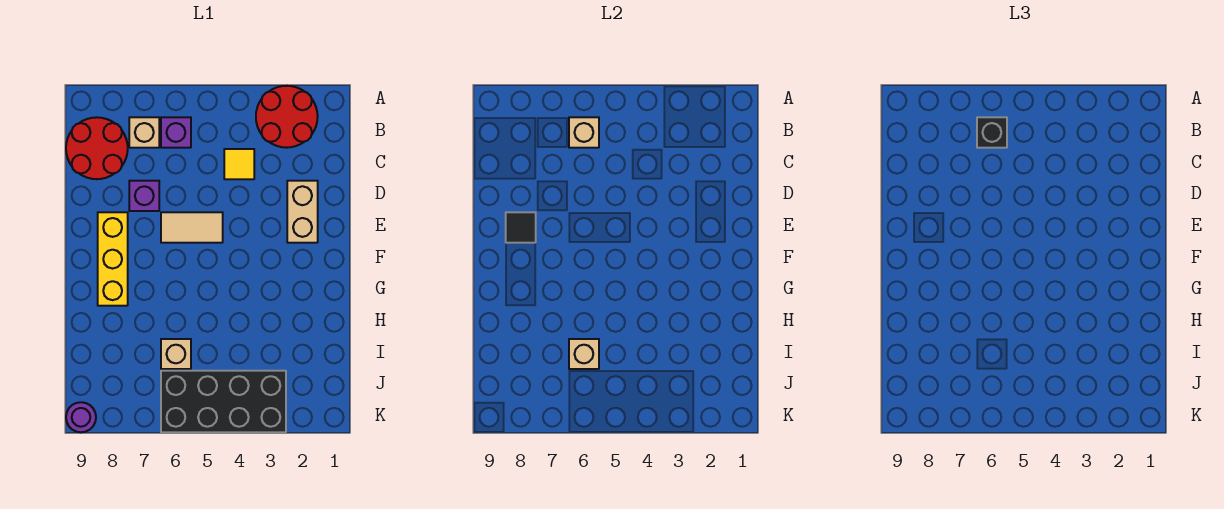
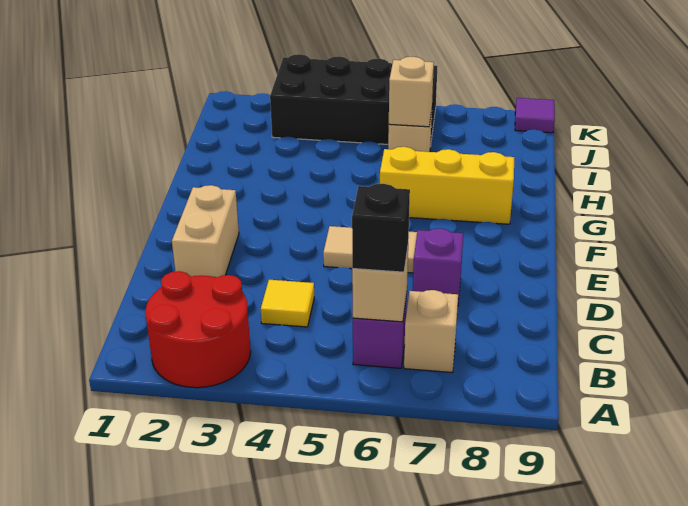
red 2x2 round brick [66,117,128,179] -> none
yellow 1x3 brick [98,212,128,306] -> yellow 1x3 brick turned to [380,147,515,224]
black 1x1 tile [506,212,536,243] -> none
purple 1x1 round brick [66,402,96,432] -> purple 1x1 tile [515,98,555,133]

